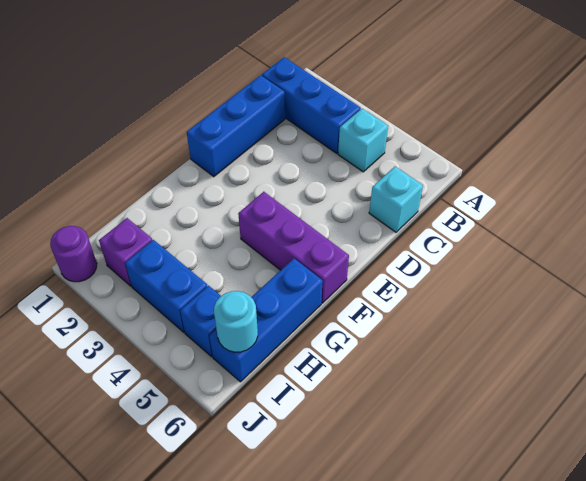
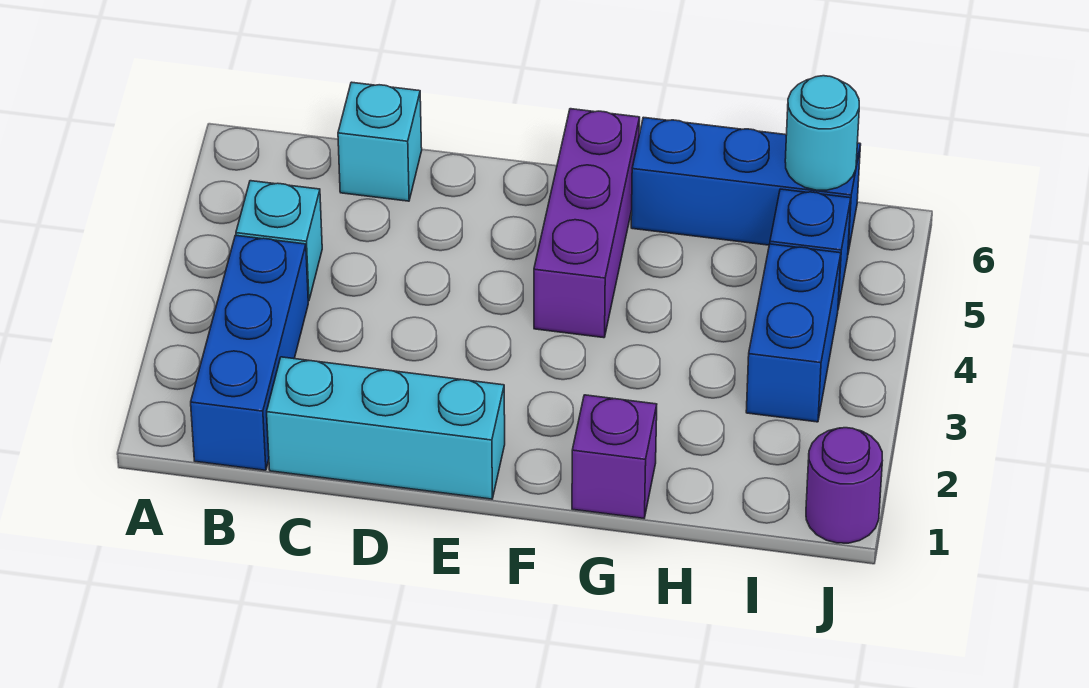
blue 1x3 brick [187,75,285,177] -> cyan 1x3 brick [267,357,505,499]
purple 1x1 brick [99,218,152,286] -> purple 1x1 brick moved to [572,395,657,518]

